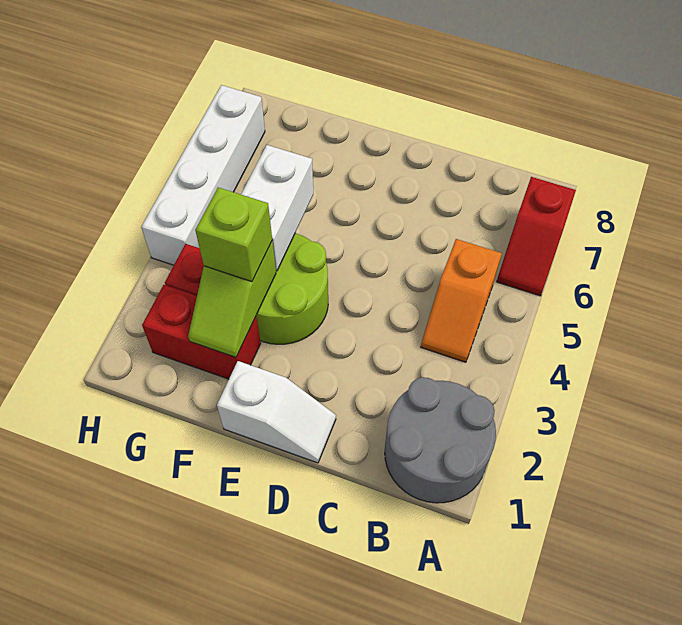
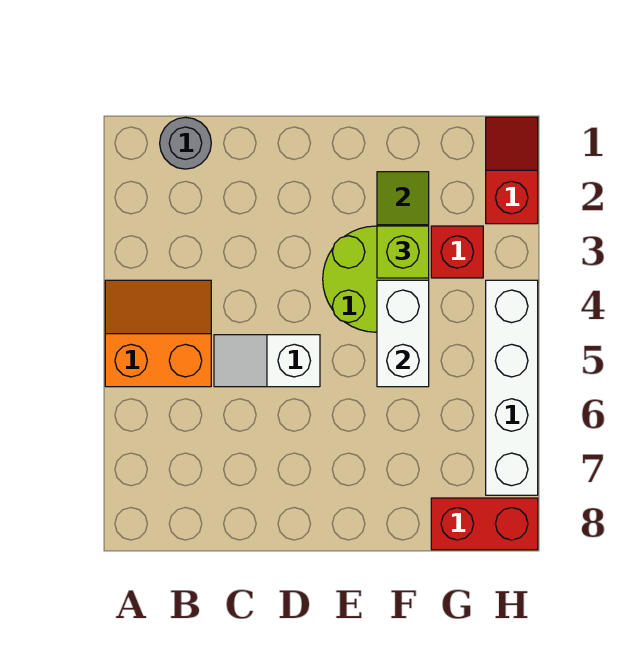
grey 2x2 round brick [385,377,496,503] -> grey 1x1 round brick [160,117,211,169]
red 1x2 slope [497,177,576,296] -> red 1x2 slope moved to [486,117,538,224]
orange 1x2 slope [421,239,502,362] -> orange 2x2 slope [105,280,211,387]
white 1x2 slope [217,361,336,463] -> white 1x2 slope moved to [214,335,320,387]
red 1x2 brick [142,285,261,379] -> red 1x2 brick moved to [431,498,538,550]

